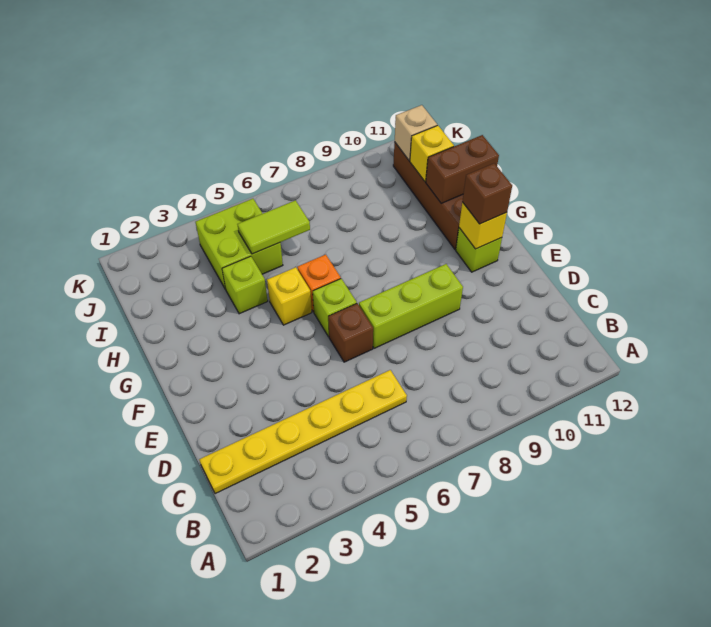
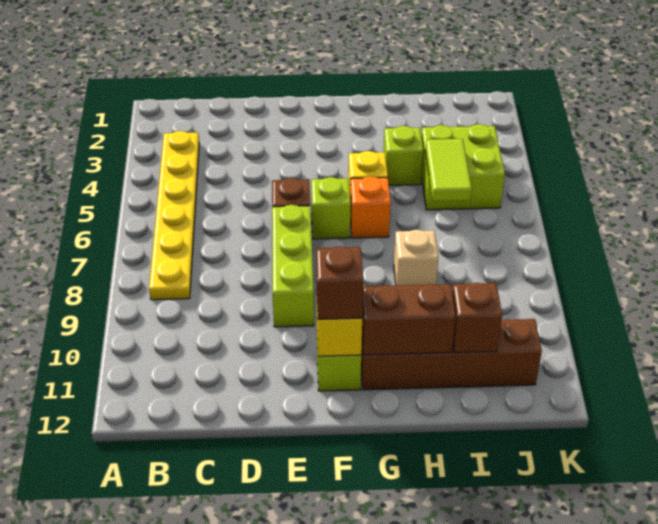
yellow 1x6 plate [199,370,407,494] -> yellow 1x6 plate moved to [149,131,199,300]
brown 1x2 brick [426,135,499,203] -> brown 1x2 brick turned to [362,284,456,355]
yellow 1x1 brick [410,125,454,182] -> brown 1x1 brick [452,283,502,353]
tan 1x1 brick [395,105,437,161] -> tan 1x1 brick moved to [394,230,438,286]

